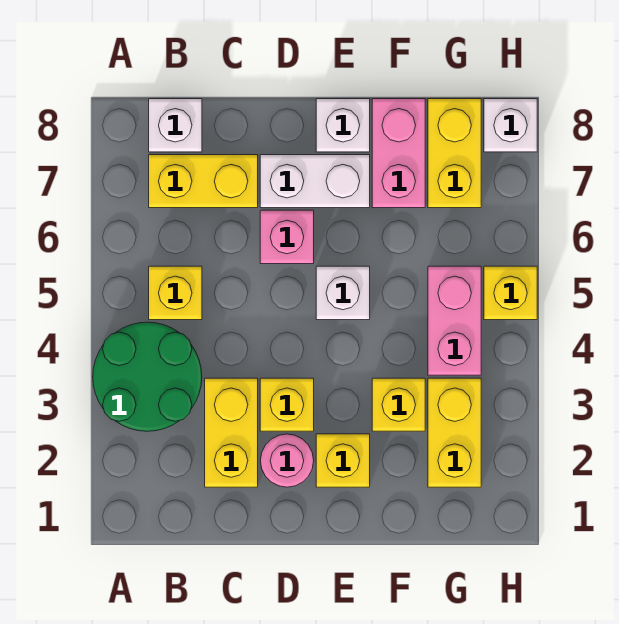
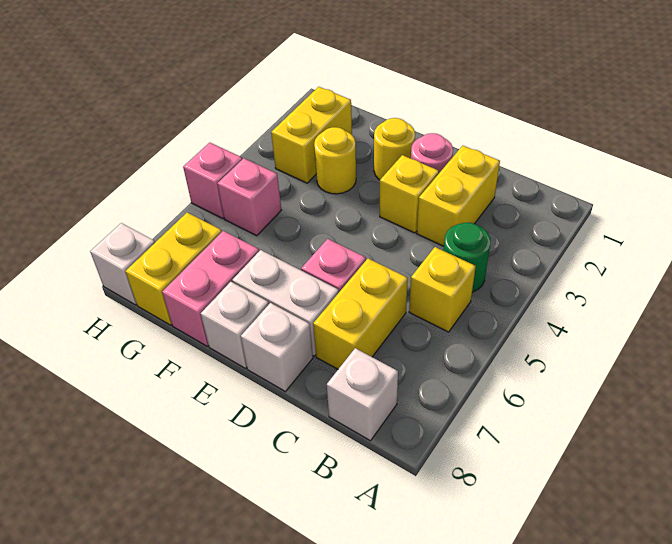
green 2x2 round brick [93,322,202,431] -> green 1x1 round brick [443,222,490,292]
yellow 1x2 brick [149,155,258,208] -> yellow 1x2 brick turned to [313,259,408,369]
yellow 1x1 brick [316,434,370,487] -> yellow 1x1 round brick [374,118,415,180]
white 1x1 brick [316,266,370,320] -> white 1x1 brick moved to [241,303,313,392]
yellow 1x1 brick [372,378,425,431] -> yellow 1x1 round brick [314,127,356,194]
pink 1x2 brick [428,266,481,375] -> pink 1x1 brick [218,158,281,236]
yellow 1x1 brick [484,266,537,320] -> pink 1x1 brick [183,143,242,218]

